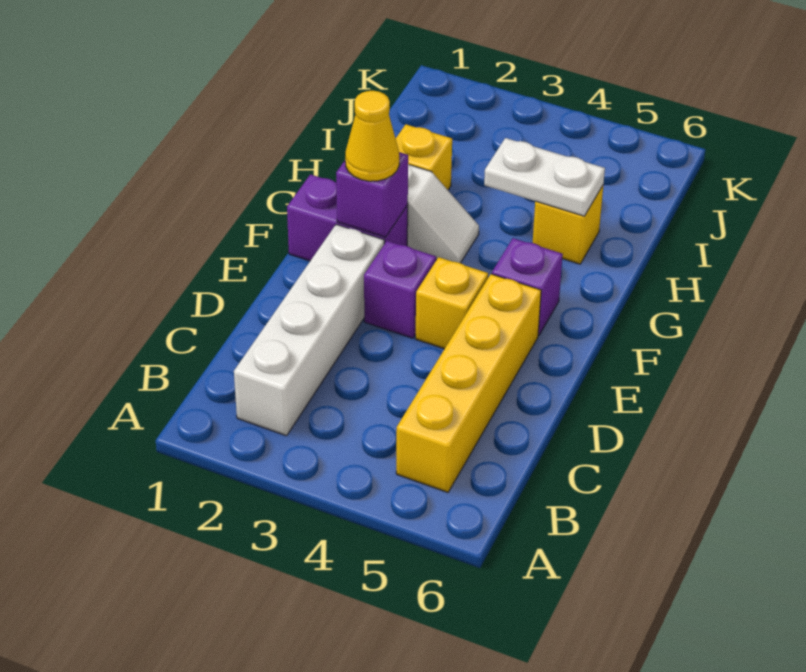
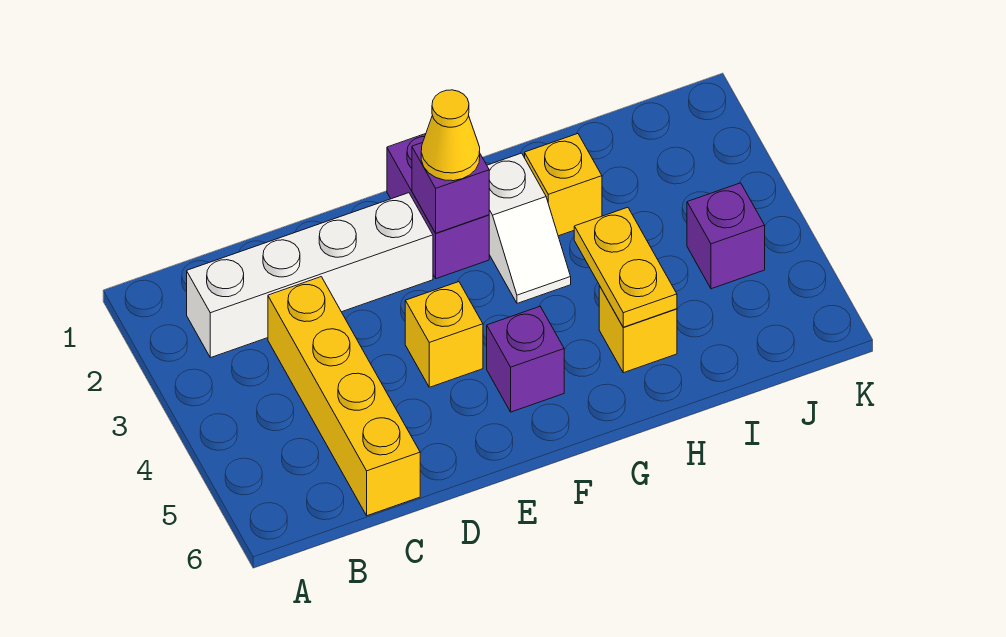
yellow 1x4 brick [396,274,541,492] -> yellow 1x4 brick turned to [268,277,420,516]
purple 1x1 brick [364,241,436,338] -> purple 1x1 brick moved to [687,183,765,289]
white 1x2 plate [484,138,605,216] -> yellow 1x2 plate [574,207,677,327]

